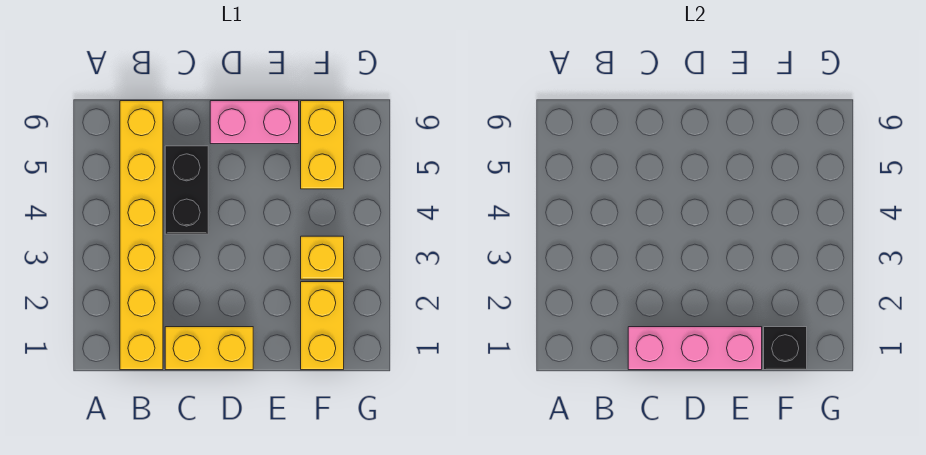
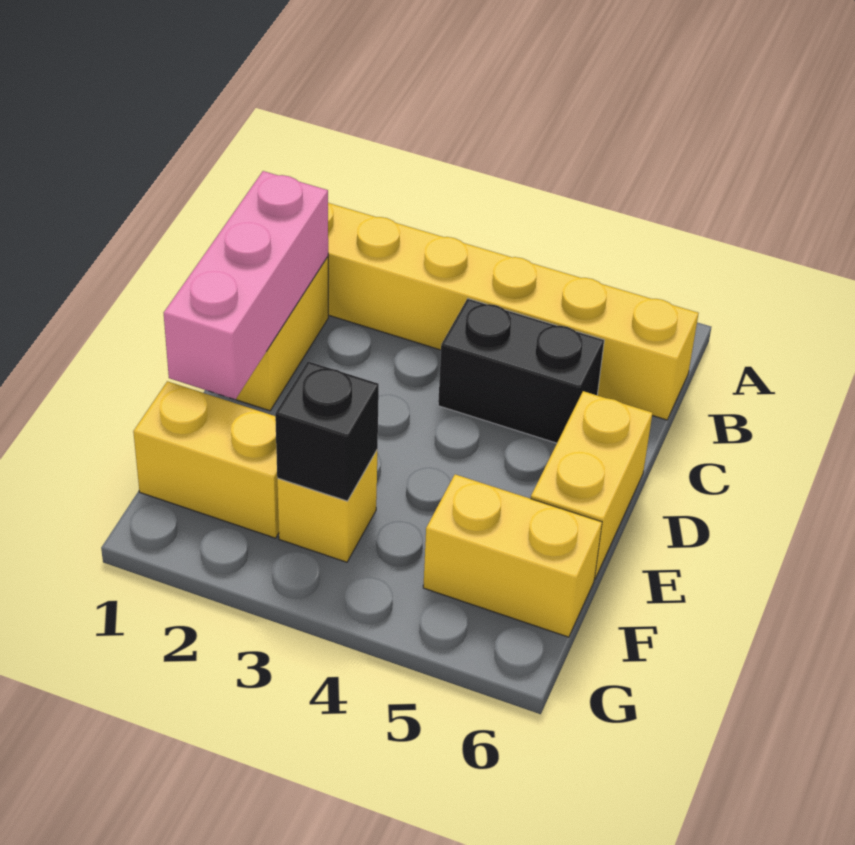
pink 1x2 brick [210,101,299,144] -> yellow 1x2 brick [531,391,652,579]
black 1x1 brick [764,327,807,370] -> black 1x1 brick moved to [275,361,379,501]

